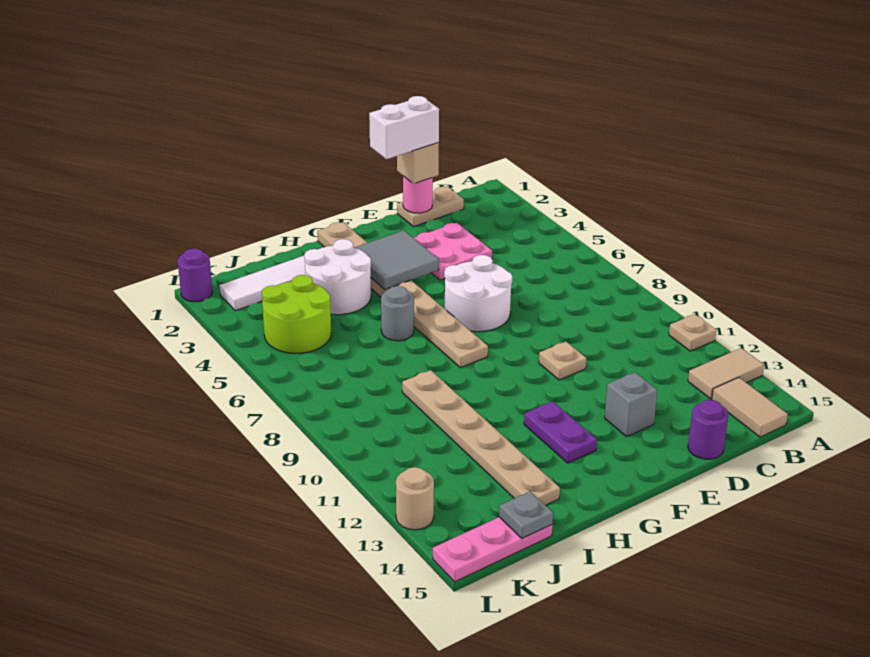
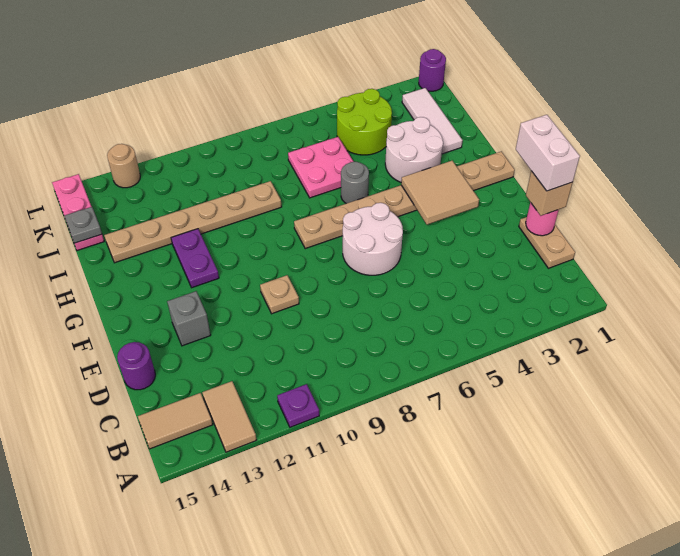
tan 1x1 plate [669,314,717,351] -> purple 1x1 plate [277,384,319,427]
pink 2x2 plate [414,223,492,280] -> pink 2x2 plate moved to [288,137,354,198]
grey 2x2 tile [355,230,439,290] -> tan 2x2 tile [401,161,479,225]
purple 1x2 plate [524,401,597,463] -> purple 1x2 plate turned to [171,229,219,288]

